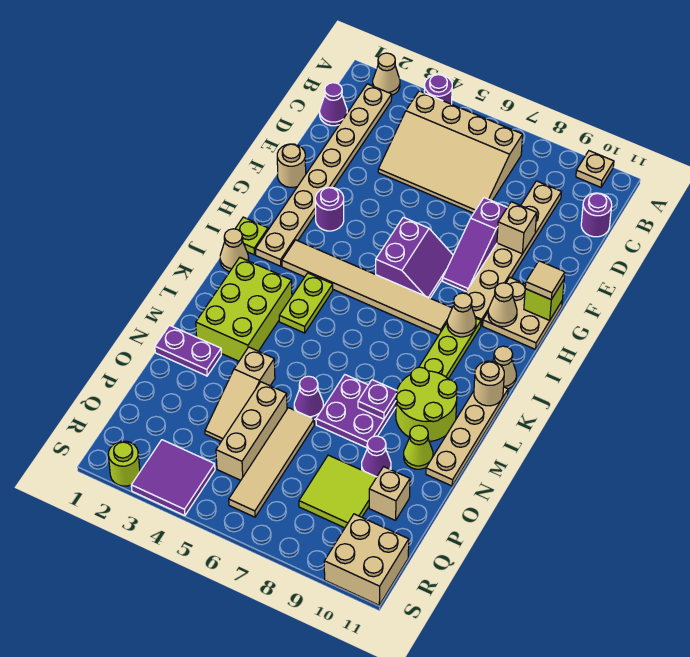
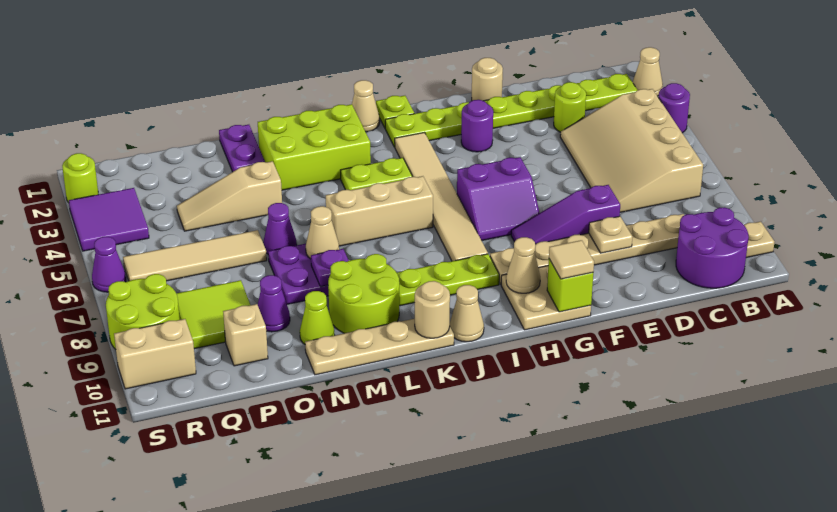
tan 1x8 plate [256,84,392,266] -> lime 1x8 plate [385,74,637,147]
purple 1x1 cone [320,83,347,126] -> purple 1x1 cone moved to [92,237,126,292]
purple 1x1 round brick [581,193,612,237] -> purple 2x2 round brick [676,207,749,288]
none -> lime 1x1 round brick [554,82,586,132]
tan 1x1 brick [497,202,537,254] -> tan 1x1 plate [589,216,633,253]
tan 1x1 cone [447,293,476,337] -> tan 1x1 cone moved to [306,206,339,259]
tan 1x3 brick [216,382,287,480] -> tan 1x3 brick moved to [326,176,433,246]
none -> lime 2x2 round brick [106,274,180,349]
tan 2x2 brick [324,514,409,605] -> tan 1x2 brick [114,319,196,389]

